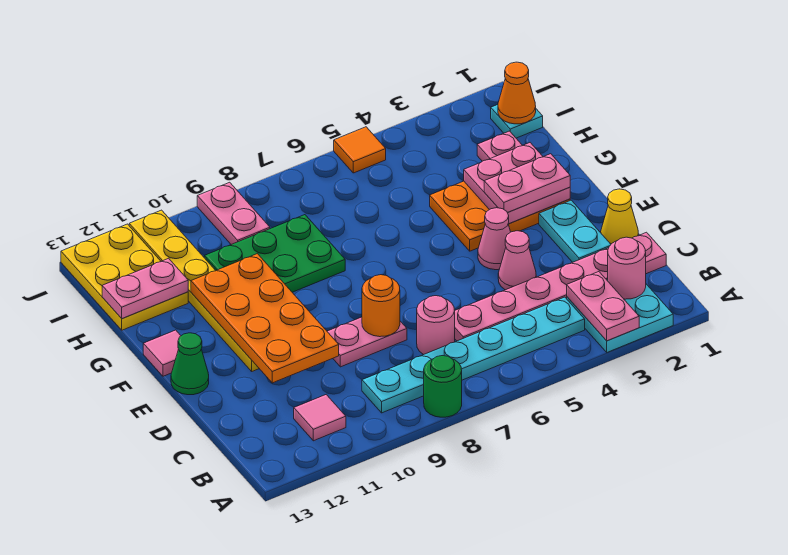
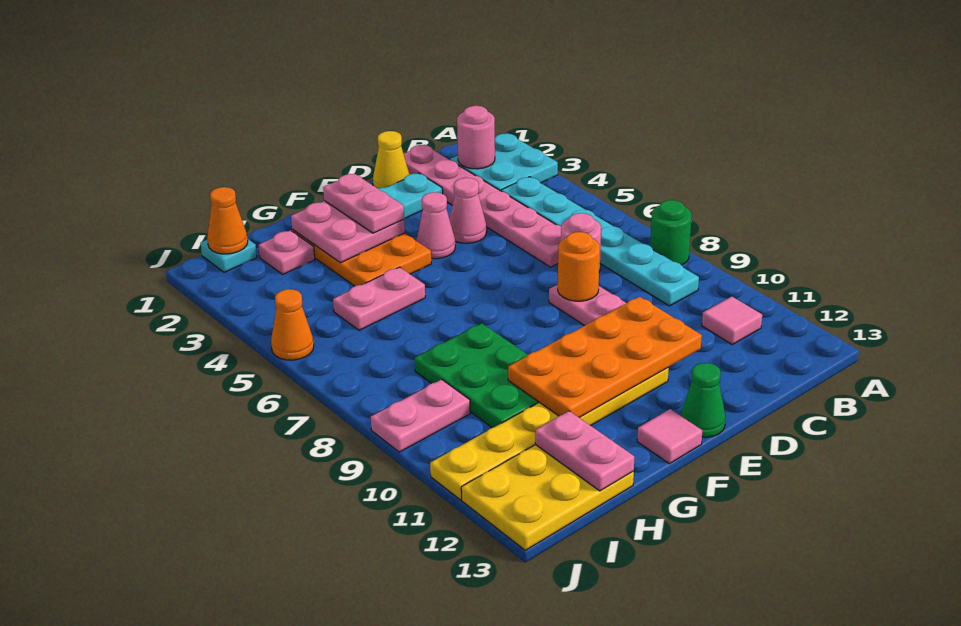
pink 1x2 plate [567,272,639,341] -> pink 1x2 plate moved to [333,267,425,330]
orange 1x1 tile [334,127,386,173] -> orange 1x1 cone [271,289,314,360]

